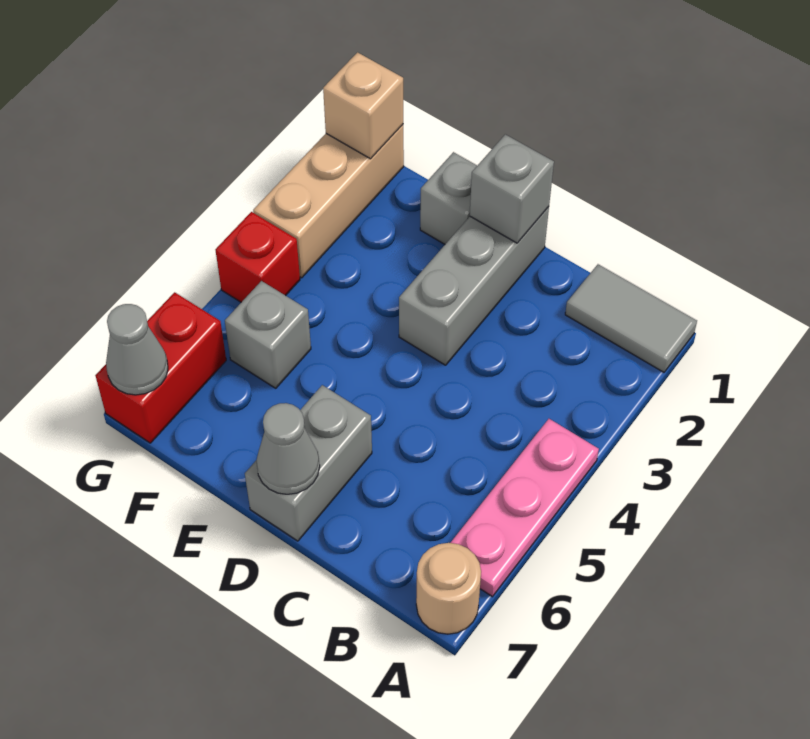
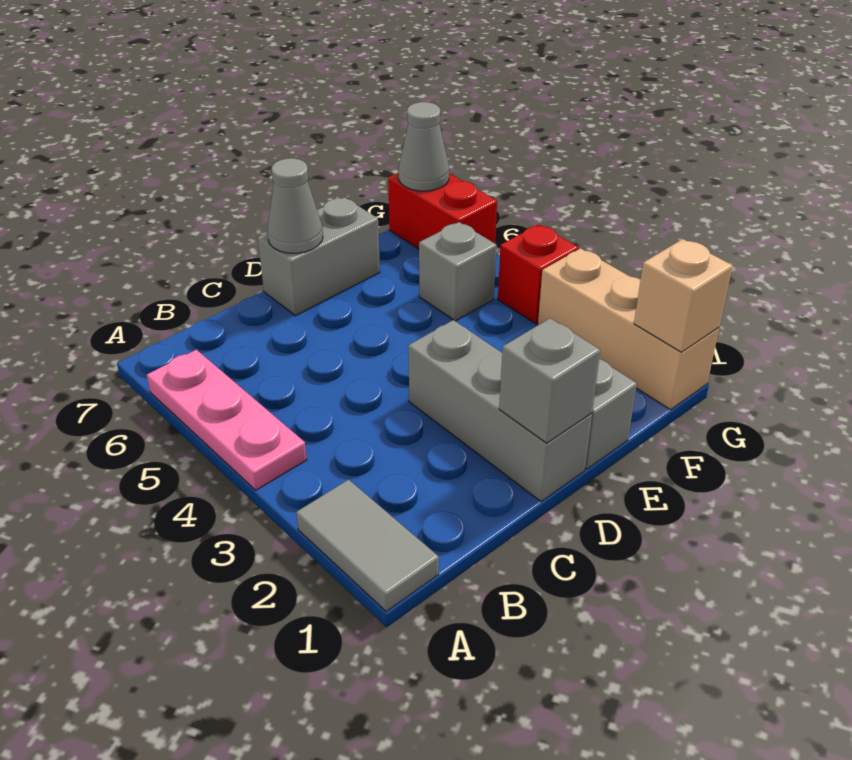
grey 1x2 tile [565,264,697,372] -> grey 1x2 tile turned to [296,480,439,611]
tan 1x1 round brick [416,543,481,634] -> none
grey 1x2 brick [245,385,372,541] -> grey 1x2 brick turned to [258,197,380,316]

